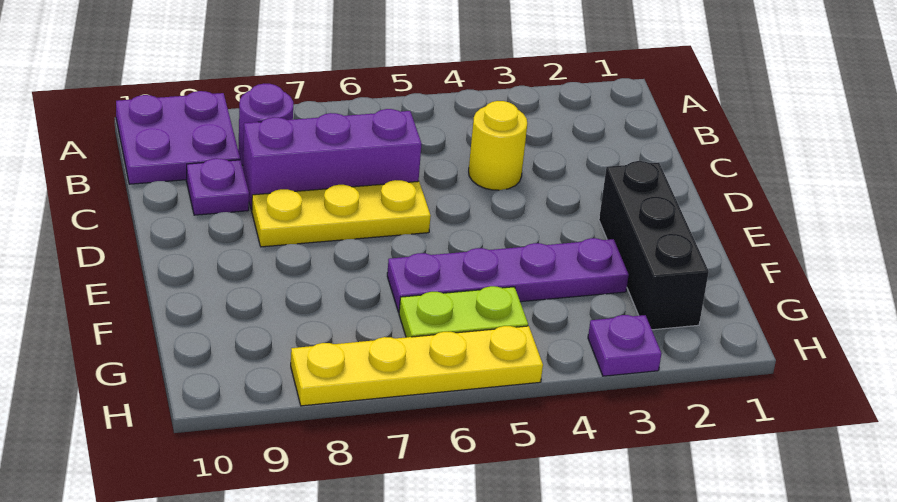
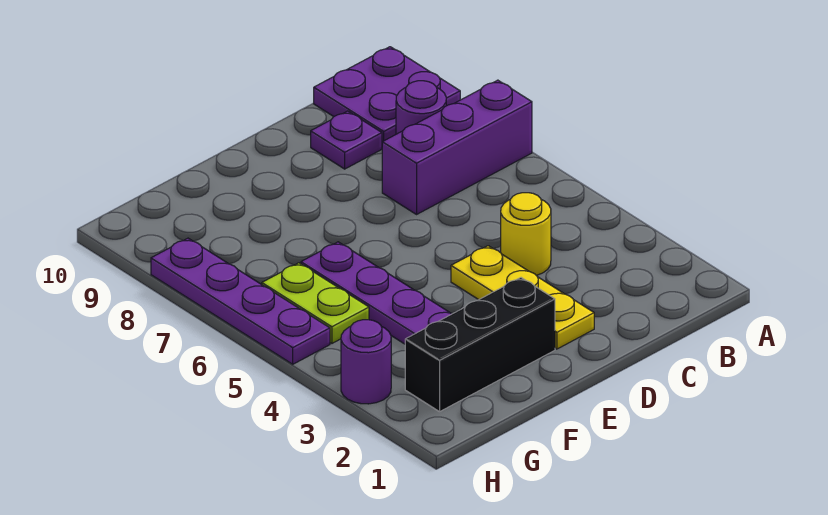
purple 1x3 brick [243,109,422,210] -> purple 1x3 brick turned to [382,80,532,214]
yellow 1x3 plate [252,180,431,247] -> yellow 1x3 plate moved to [451,246,594,349]
purple 1x1 plate [588,315,661,376] -> purple 1x1 round brick [341,320,391,404]
yellow 1x4 plate [291,326,543,406] -> purple 1x4 plate [151,238,330,364]

